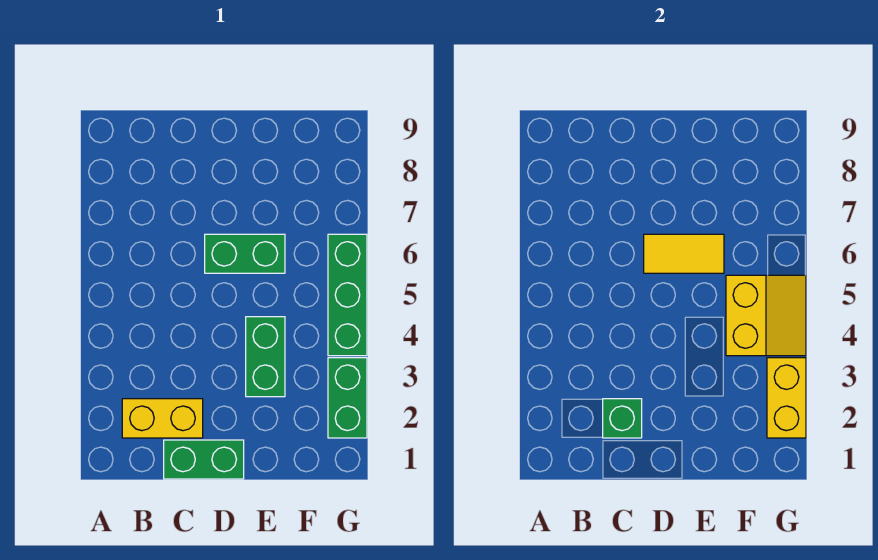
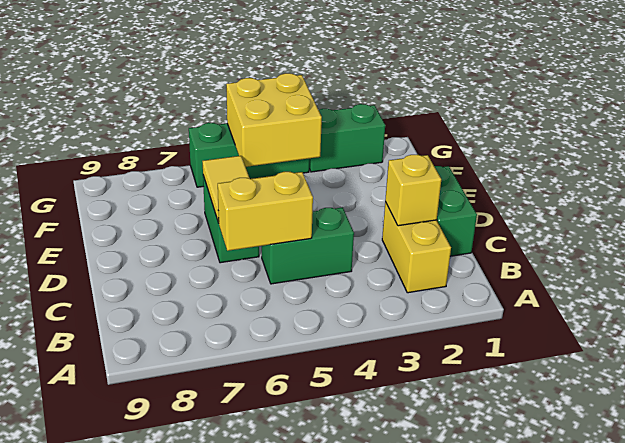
green 1x1 brick [603,399,642,438] -> yellow 1x1 brick [385,155,441,226]
green 1x2 brick [246,317,285,397] -> green 1x2 brick moved to [262,207,354,284]
yellow 2x2 slope [726,275,806,356] -> yellow 2x2 brick [226,73,322,167]
yellow 1x2 brick [767,358,806,438] -> yellow 1x2 brick moved to [218,172,313,251]

